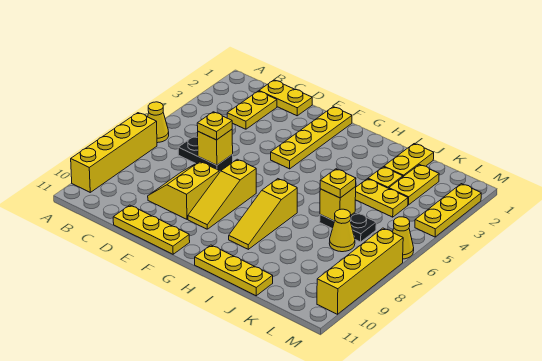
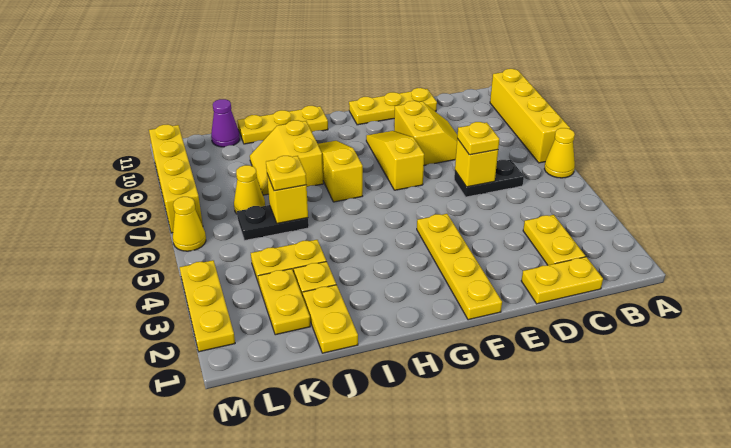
none -> yellow 2x2 slope [250,120,323,195]
none -> purple 1x1 cone [211,99,240,147]

